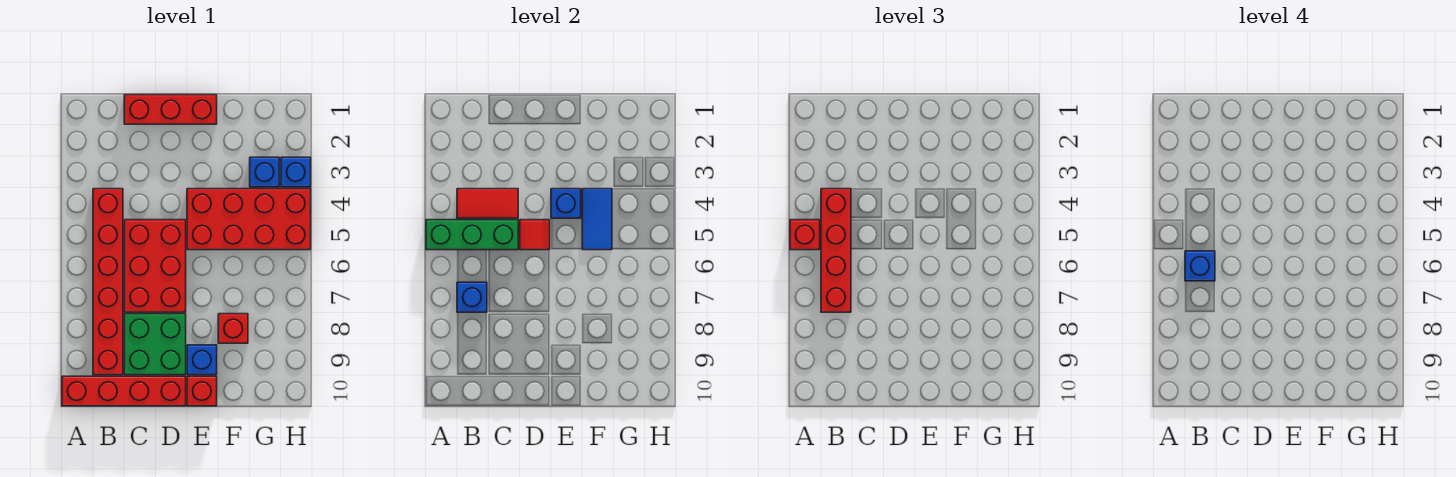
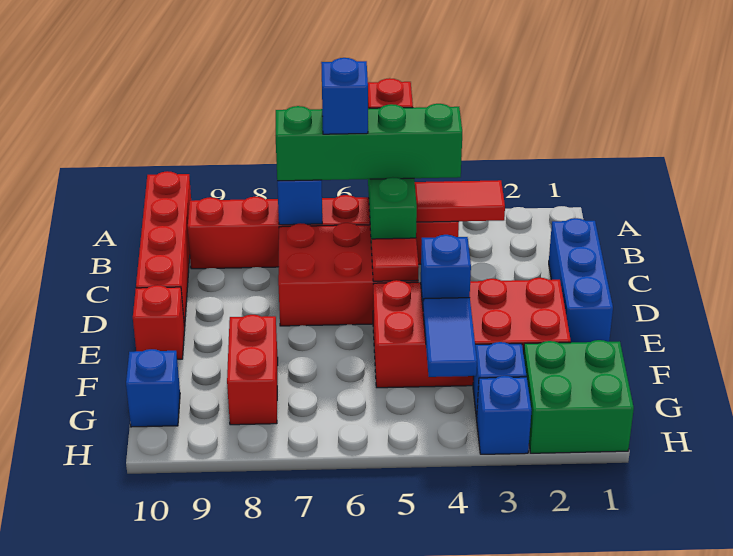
red 1x2 tile [457,189,518,218] -> red 1x2 tile turned to [415,180,505,222]
red 1x4 brick [821,189,851,312] -> green 1x4 brick [276,104,462,181]
red 1x3 brick [124,95,217,124] -> blue 1x3 brick [549,218,613,342]
green 2x2 brick [124,314,186,375] -> green 2x2 brick moved to [523,340,634,453]
red 2x4 brick [187,189,311,250] -> red 2x4 brick turned to [373,278,571,388]
blue 1x1 brick [187,345,217,375] -> blue 1x1 brick moved to [126,349,180,427]
blue 1x2 tile [582,189,612,250] -> blue 1x2 tile turned to [423,298,477,377]
red 1x1 brick [218,314,248,343] -> red 1x2 brick [227,315,278,425]

